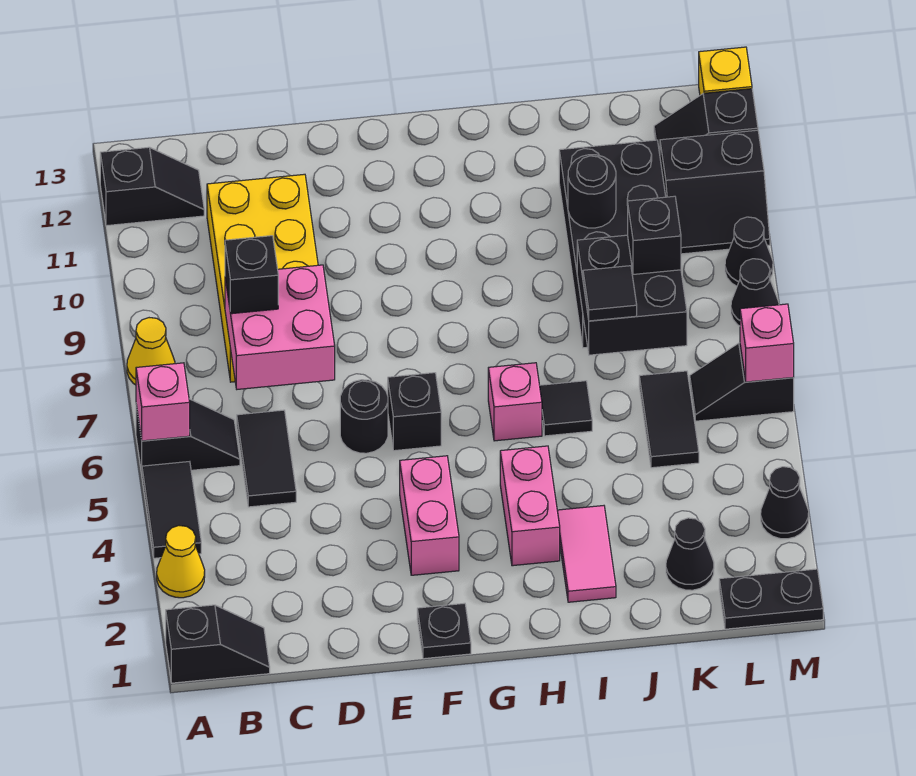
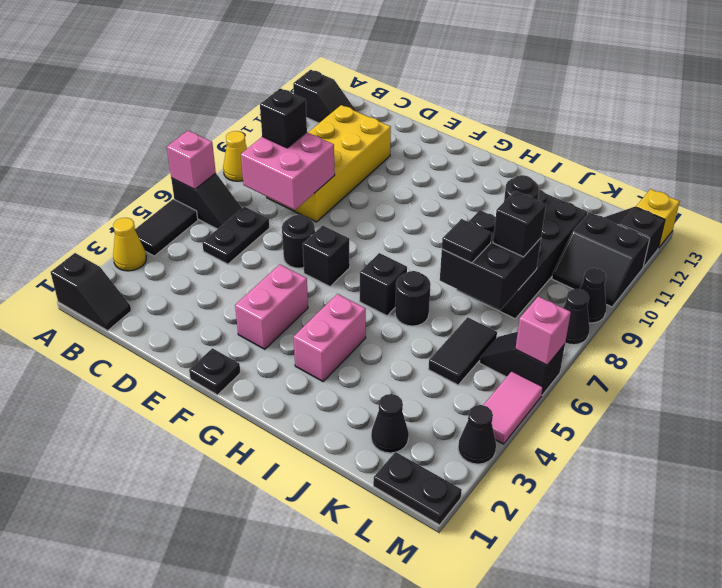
black 1x2 tile [237,410,296,507] -> black 1x2 plate [202,207,269,264]
pink 1x1 brick [488,363,542,441] -> black 1x1 brick [360,253,407,316]
pink 1x2 tile [557,506,616,602] -> pink 1x2 tile moved to [483,371,543,444]
black 1x1 tile [540,381,592,436] -> black 1x1 round brick [395,271,431,326]

